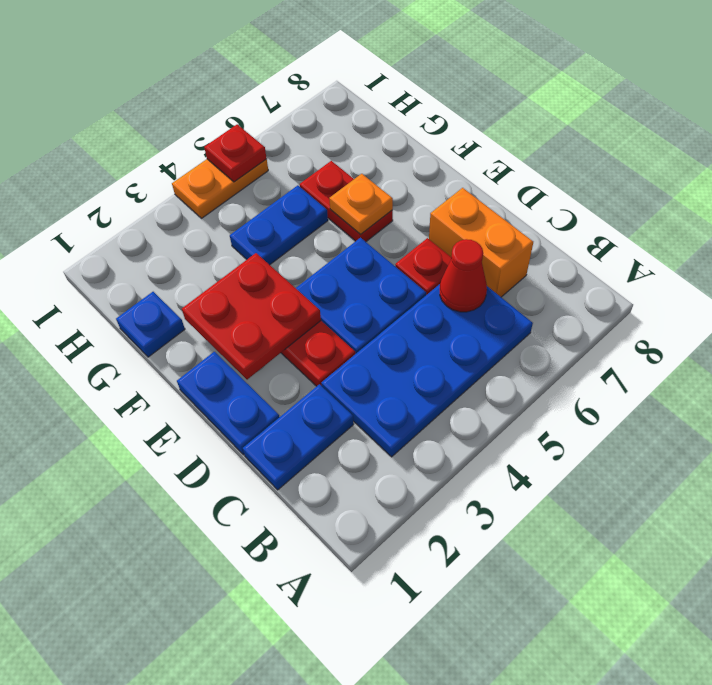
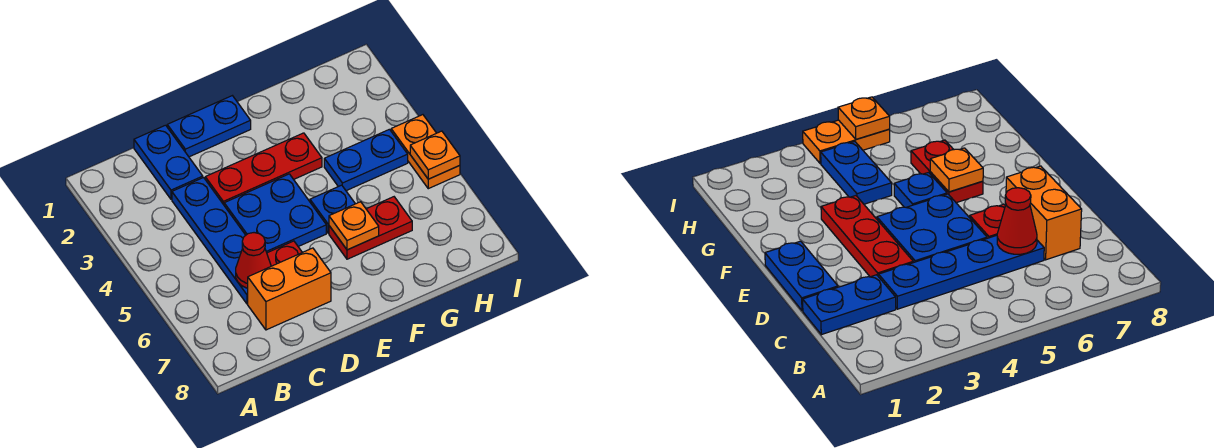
blue 2x4 plate [321,284,533,457] -> blue 1x4 plate [172,178,248,304]
red 2x2 plate [182,253,321,380] -> none
blue 1x1 plate [116,292,185,357] -> blue 1x1 plate moved to [310,185,355,233]
blue 1x2 plate [230,185,328,265] -> blue 1x2 plate turned to [324,129,408,191]
red 1x1 plate [204,124,267,182] -> orange 1x1 plate [410,131,460,179]

